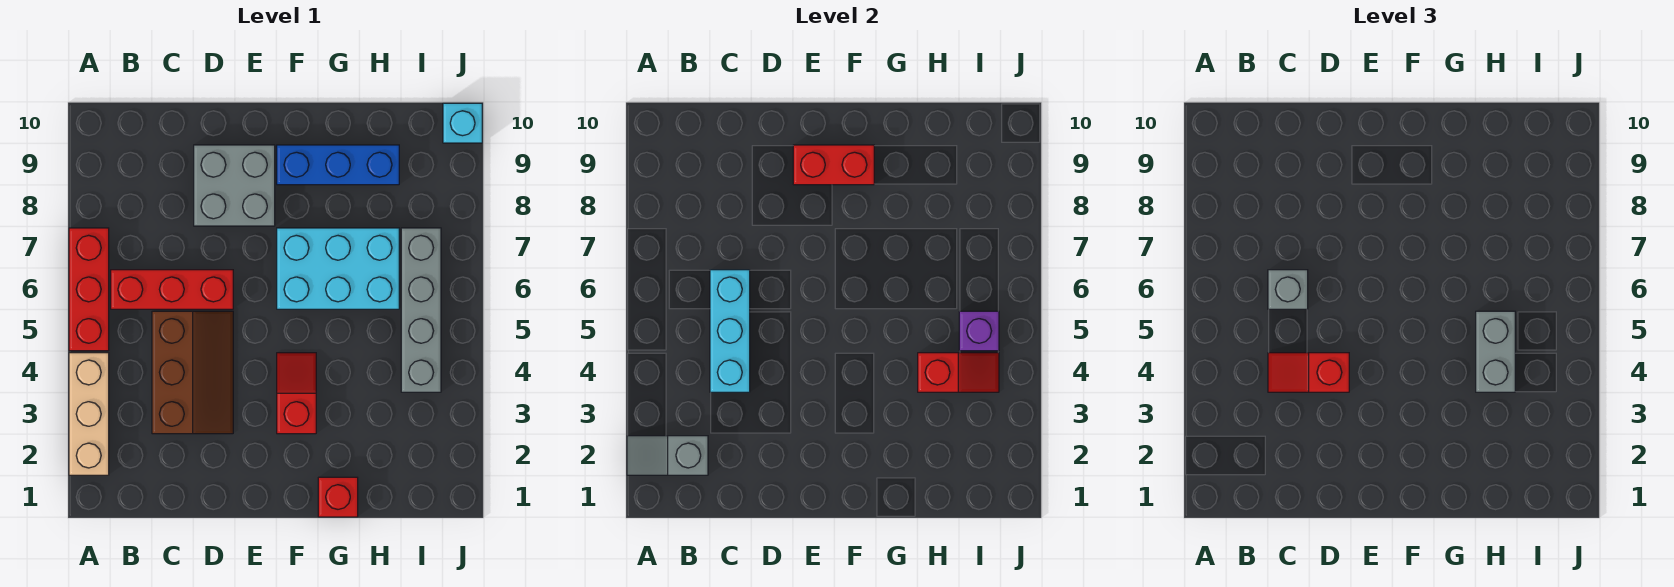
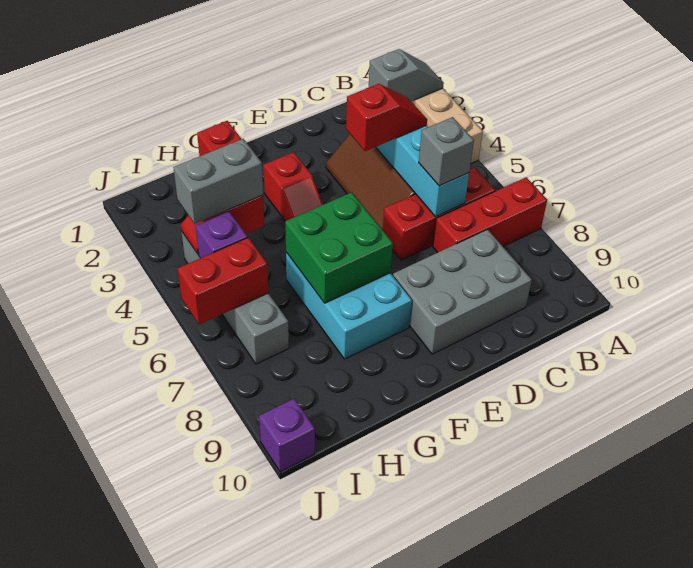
red 1x3 brick [69,228,109,351] -> red 1x3 brick turned to [433,177,547,253]
grey 2x2 brick [194,145,275,226] -> grey 2x3 brick [393,229,532,354]
red 1x2 brick [793,145,874,185] -> red 1x2 brick moved to [178,238,268,324]
cyan 2x3 brick [277,228,399,309] -> cyan 2x3 brick turned to [286,252,412,359]
none -> green 2x2 brick [285,192,393,303]
blue 1x3 brick [277,145,399,185] -> none
grey 1x2 brick [1476,311,1515,392] -> grey 1x2 brick turned to [173,139,263,224]
cyan 1x1 brick [443,103,482,143] -> purple 1x1 brick [259,399,315,472]

